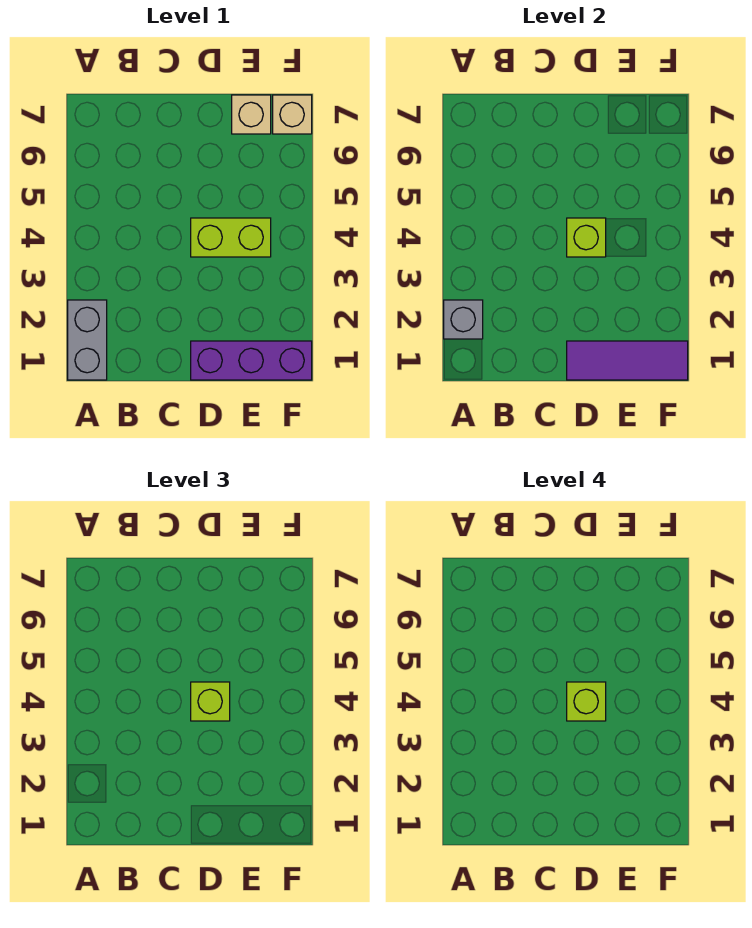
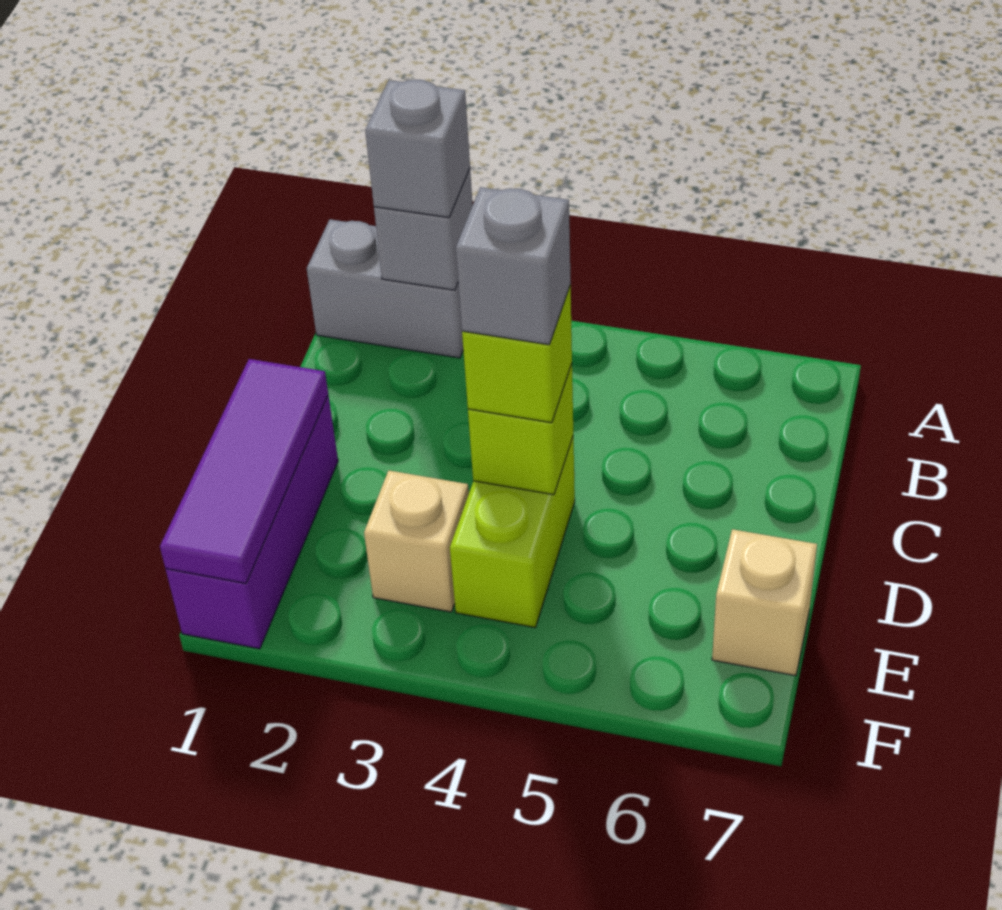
none -> grey 1x1 brick [365,80,470,218]
lime 1x1 brick [567,682,606,721] -> grey 1x1 brick [456,187,571,345]
tan 1x1 brick [273,95,312,134] -> tan 1x1 brick moved to [364,471,469,612]

